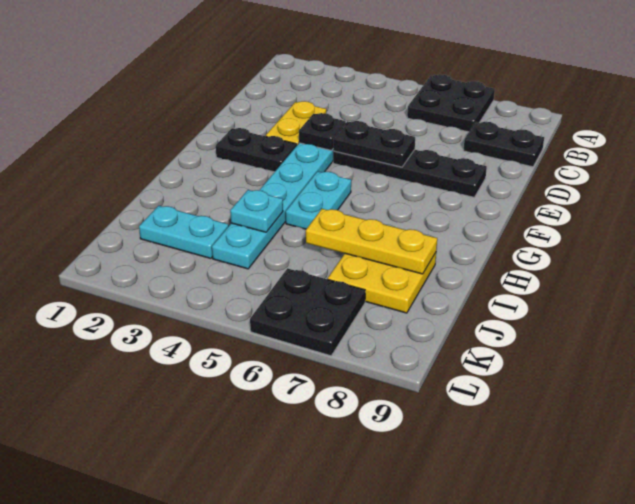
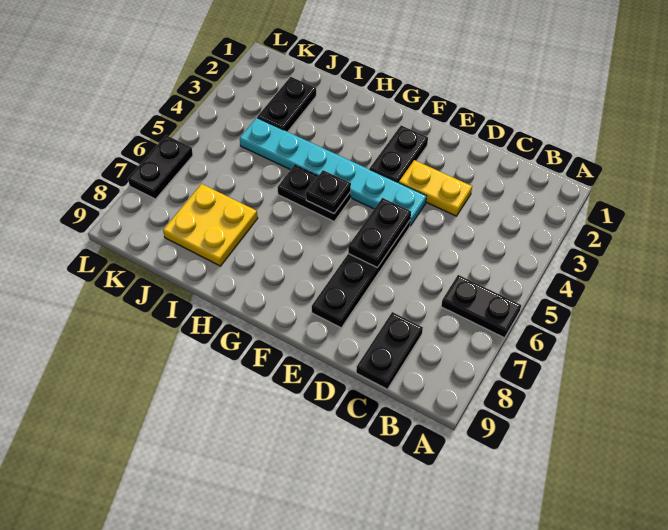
black 2x2 plate [407,74,495,132] -> black 1x2 plate [441,275,521,338]
black 1x1 plate [299,113,346,150] -> black 1x1 plate moved to [306,170,351,213]
cyan 1x2 plate [286,171,351,229] -> black 1x2 plate [277,165,351,221]
cyan 1x1 plate [230,190,283,232] -> none
yellow 1x3 plate [306,209,437,274] -> none
cyan 1x2 plate [139,206,229,258] -> black 1x2 plate [257,77,316,132]
black 2x2 plate [250,268,365,356] -> black 1x2 plate [128,135,193,199]

